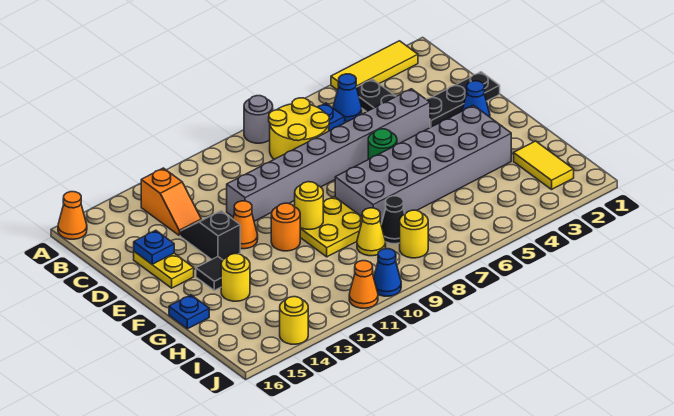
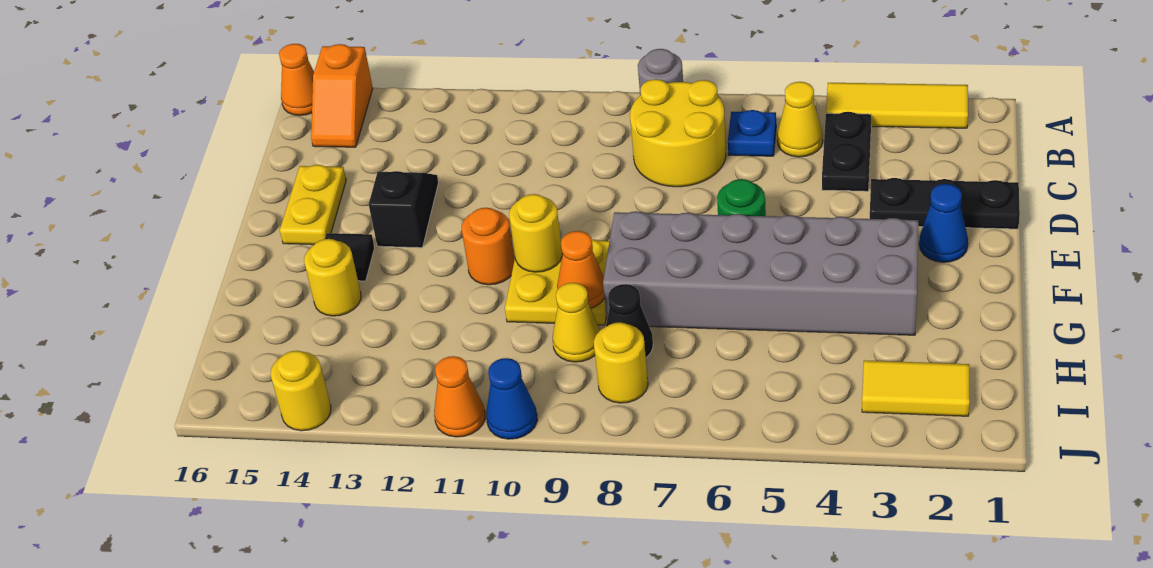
blue 1x1 cone [333,74,362,122] -> yellow 1x1 cone [777,82,823,157]
orange 1x2 slope [141,168,201,235] -> orange 1x2 slope moved to [311,44,373,147]
grey 1x8 brick [227,89,430,221] -> none
blue 1x1 plate [134,230,174,264] -> none
orange 1x1 cone [233,201,258,249] -> orange 1x1 cone moved to [557,231,605,308]
blue 1x1 plate [169,295,209,329] -> none
yellow 1x2 tile [514,141,574,189] -> yellow 1x2 tile turned to [862,360,970,416]

